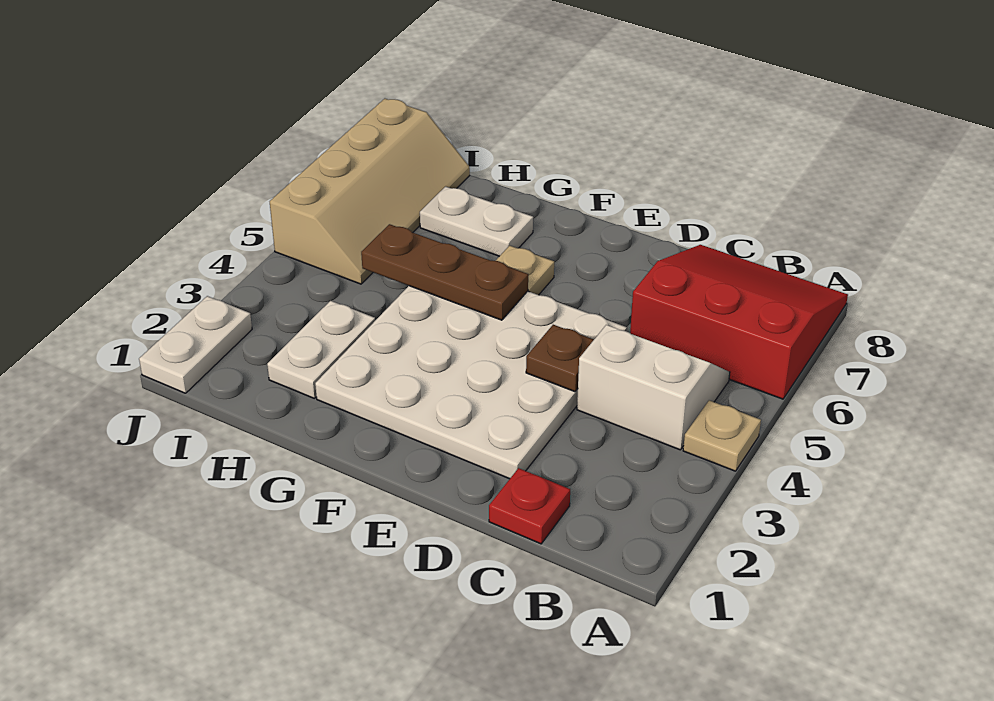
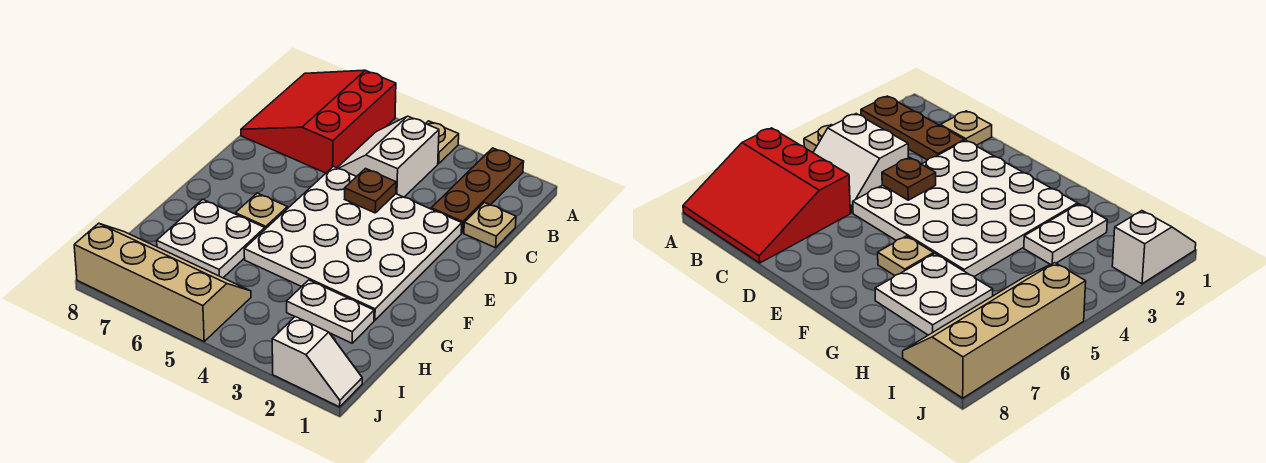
red 1x1 plate [489,468,570,544] -> tan 1x1 plate [464,203,516,248]
brown 1x3 plate [361,224,528,320] -> brown 1x3 plate moved to [431,148,524,233]
white 1x2 plate [420,186,533,256] -> white 2x2 plate [157,199,265,278]
white 1x2 plate [139,296,252,393] -> white 1x2 slope [272,317,362,407]

